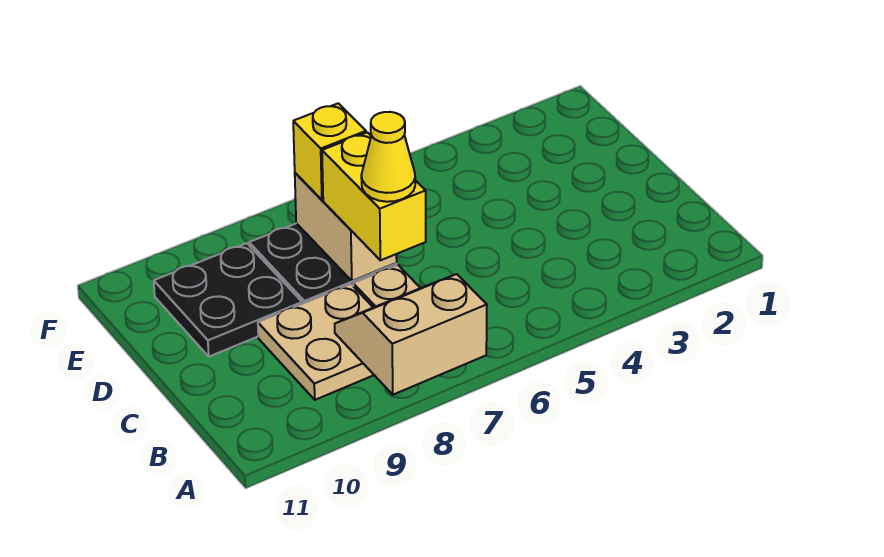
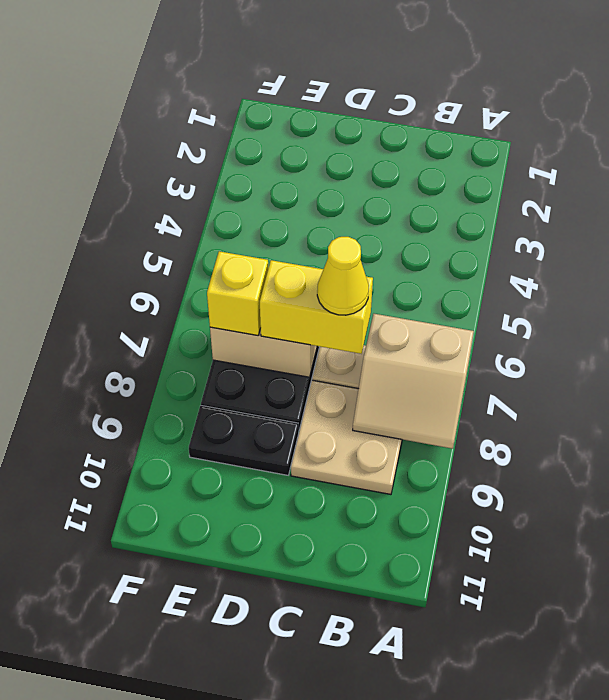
tan 2x2 slope [335,274,487,395] -> tan 2x2 slope turned to [353,314,474,449]
black 2x2 plate [154,243,302,357] -> black 1x2 plate [189,405,299,475]

